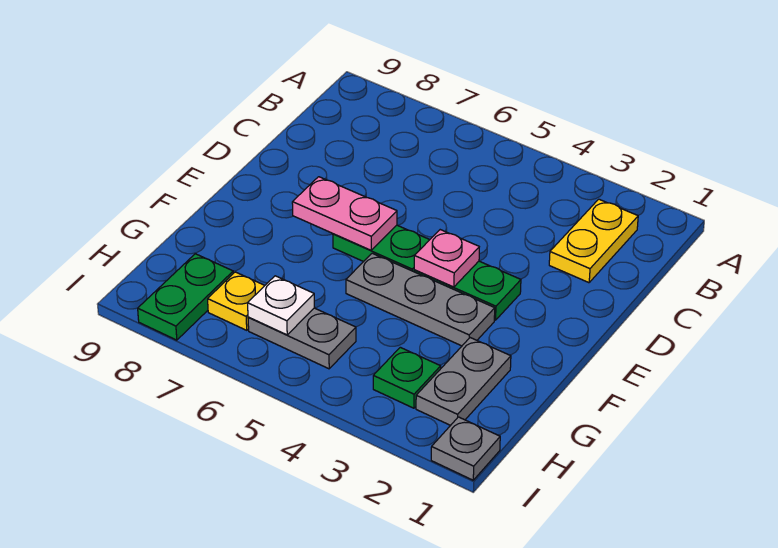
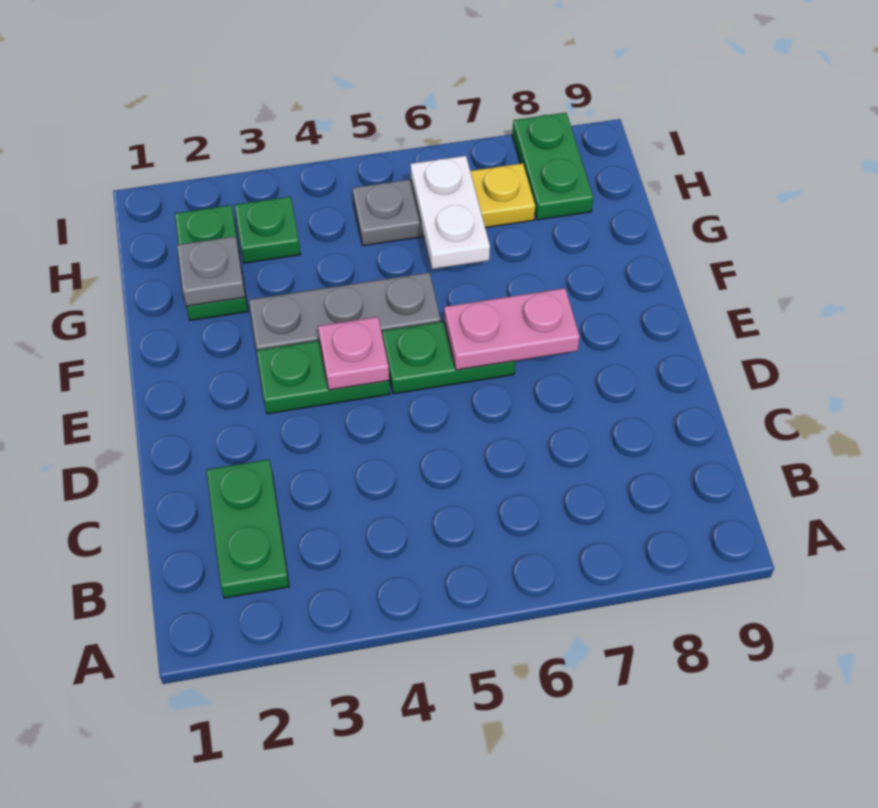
yellow 1x2 plate [549,199,638,283] -> green 1x2 plate [207,459,289,598]
grey 1x2 plate [416,338,511,425] -> green 1x2 plate [175,205,248,320]
white 1x1 plate [248,276,315,335] -> white 1x2 plate [411,156,490,269]
grey 1x1 plate [431,417,500,480] -> grey 1x1 plate moved to [177,236,245,306]

